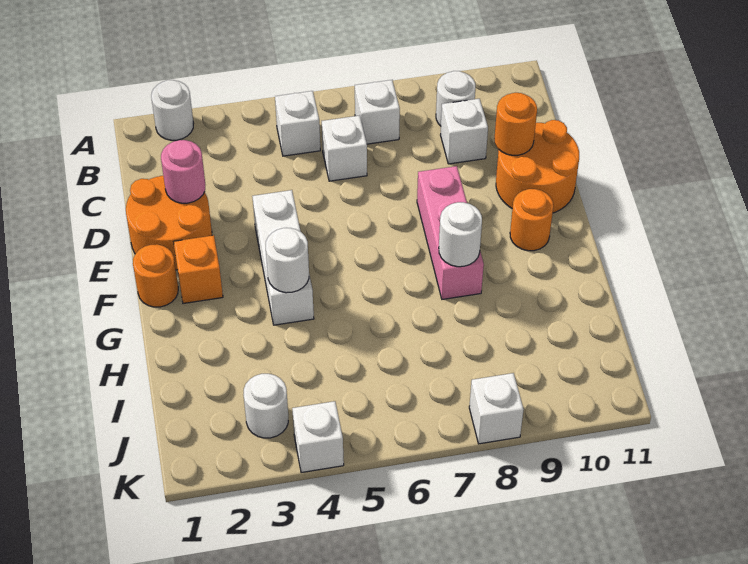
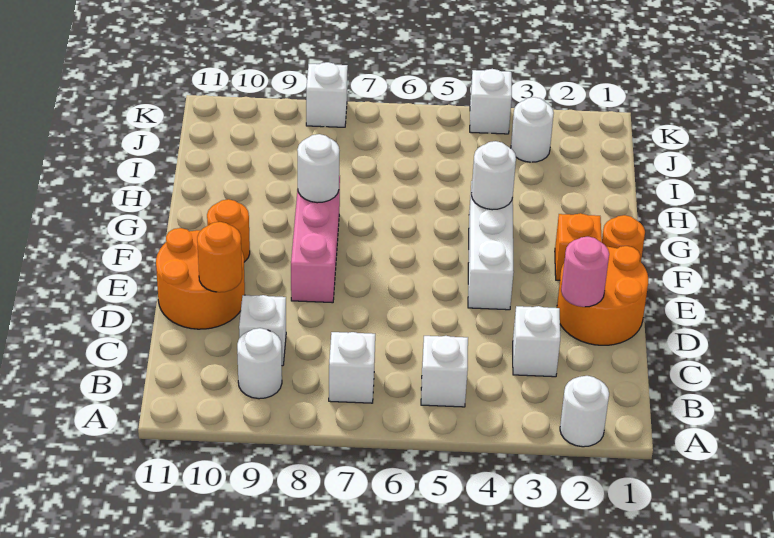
white 1x1 brick [322,115,367,181] -> white 1x1 brick moved to [513,306,560,377]

